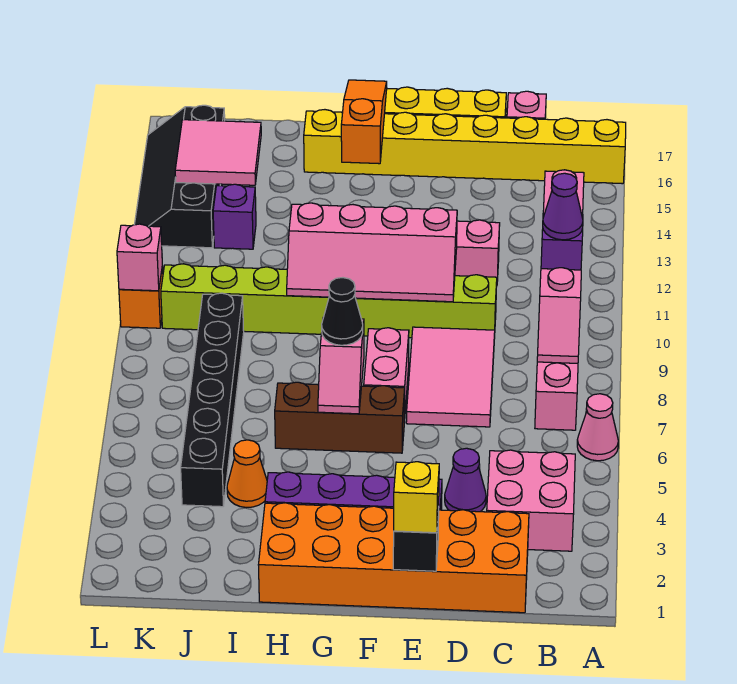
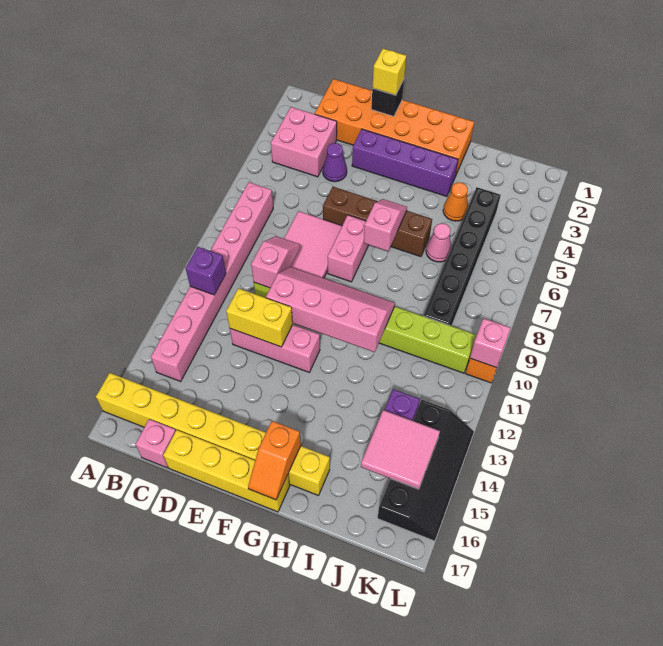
pink 1x1 cone [577,394,618,461] -> pink 1x1 cone moved to [426,223,452,262]
pink 1x2 slope [537,268,581,363] -> pink 1x2 slope moved to [251,236,300,288]
purple 1x1 cone [543,173,583,240] -> none
none -> yellow 1x2 brick [226,288,293,347]
brown 1x3 brick [275,382,405,453] -> brown 1x4 brick [323,187,432,257]
black 1x1 cone [322,278,363,345] -> none
orange 1x3 slope [341,80,387,164] -> orange 1x2 slope [248,421,301,500]

